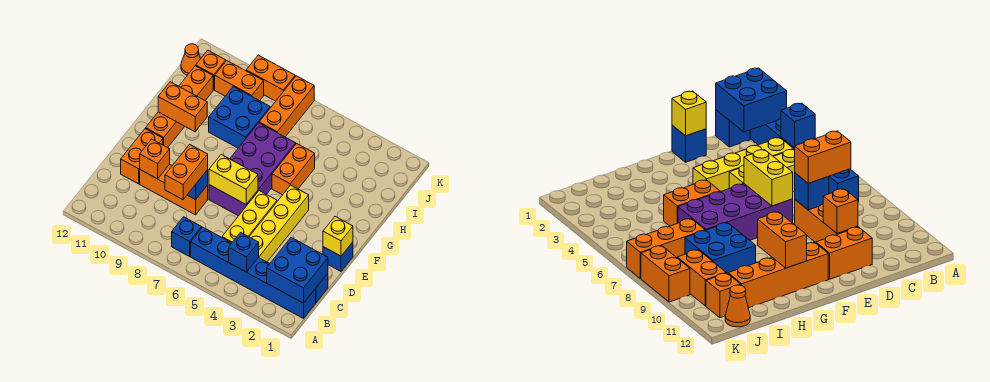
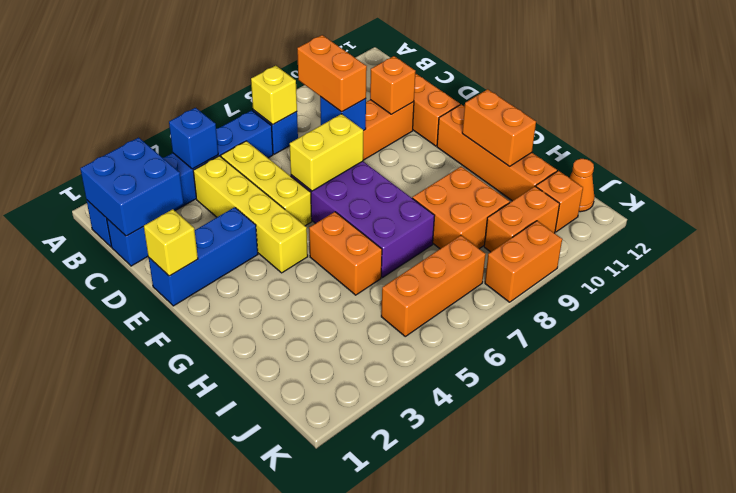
none -> yellow 1x1 brick [251,66,297,124]
blue 1x1 brick [323,242,353,271] -> blue 1x3 brick [149,207,258,306]
orange 1x2 brick [158,82,207,132] -> orange 1x2 brick turned to [462,89,536,166]
blue 2x2 brick [209,87,270,148] -> orange 2x2 brick [412,167,510,249]
orange 1x3 brick [259,76,314,137] -> orange 1x3 brick turned to [381,235,486,336]

